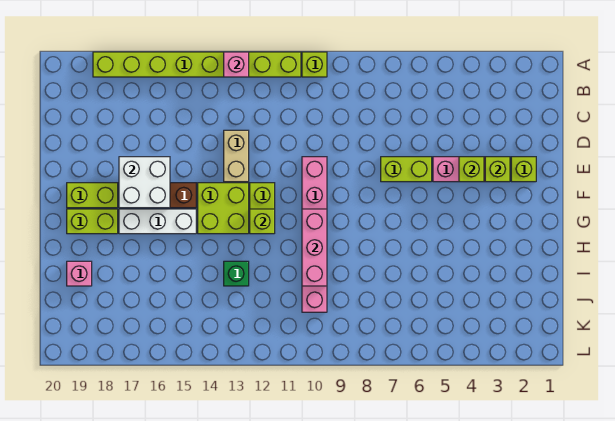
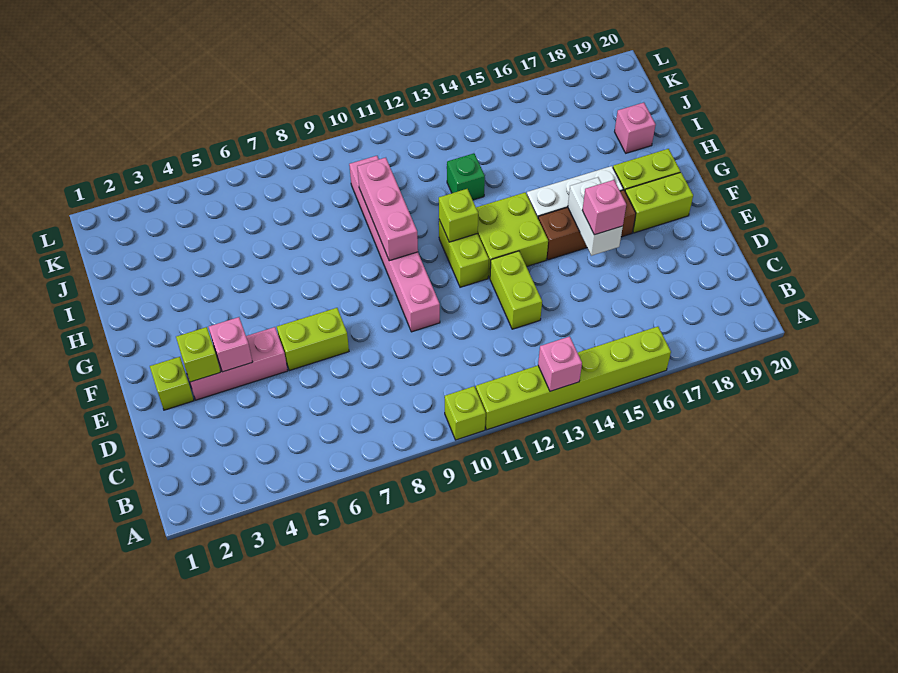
lime 1x8 brick [93,52,301,77] -> lime 1x6 brick [476,327,671,430]
tan 1x2 brick [224,130,249,182] -> lime 1x2 brick [490,251,542,329]
lime 1x1 brick [459,157,484,182] -> pink 1x1 brick [209,317,252,372]
white 2x2 brick [119,157,170,208] -> white 1x2 brick [568,177,623,256]
none -> pink 1x1 brick [582,180,626,235]

